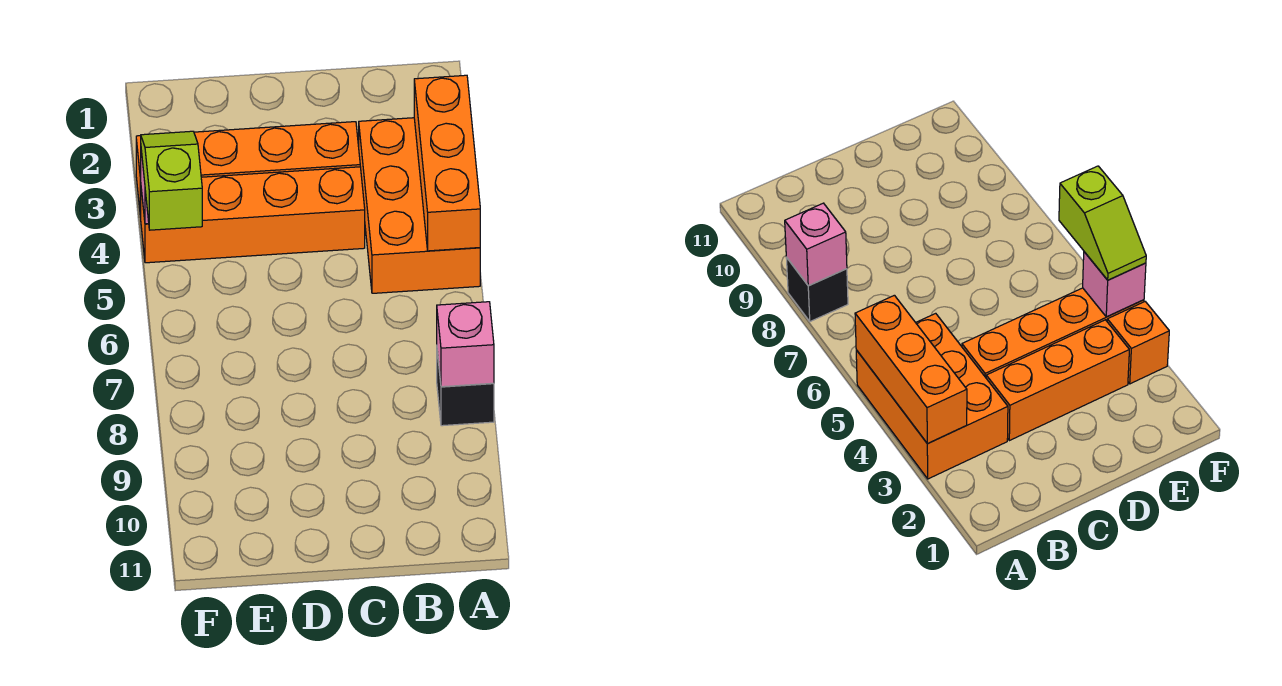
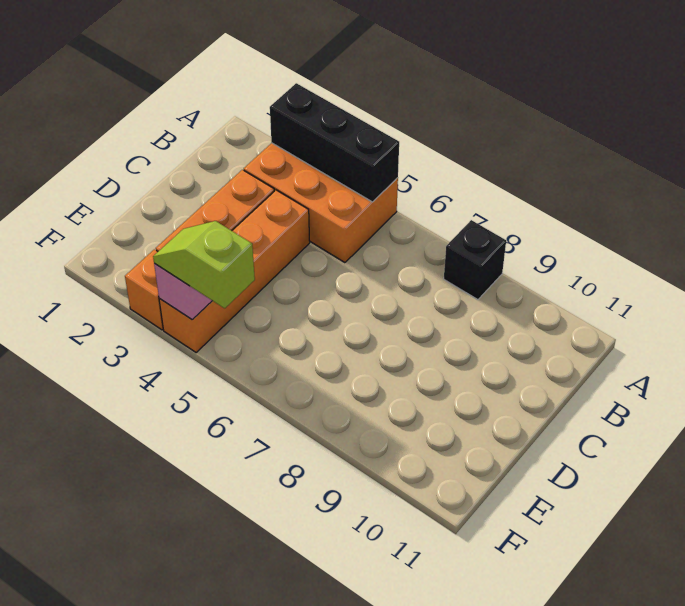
orange 1x3 brick [414,75,480,251] -> black 1x3 brick [270,83,399,202]
pink 1x1 brick [437,302,494,387] -> none

